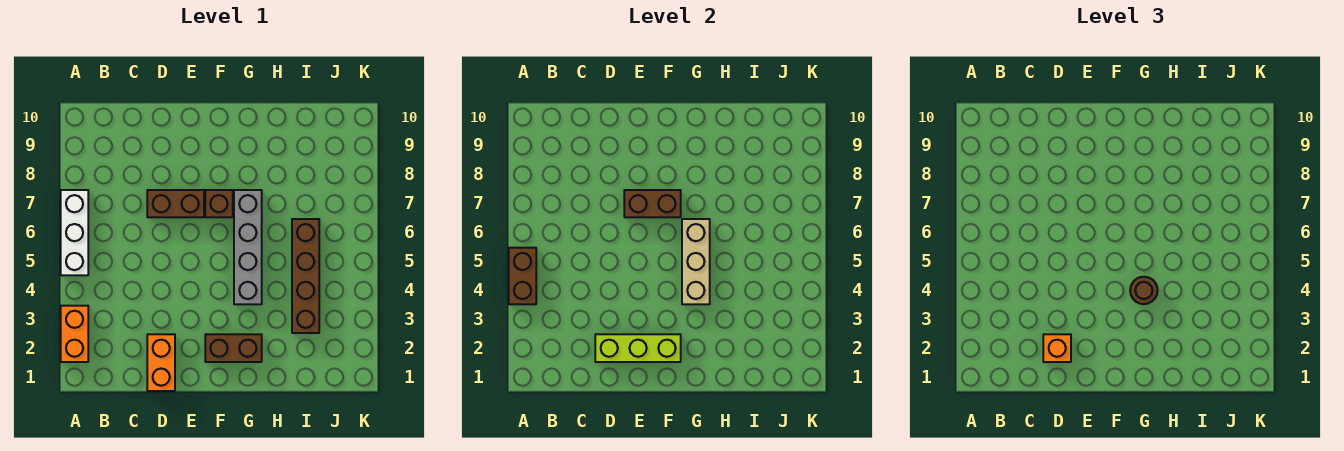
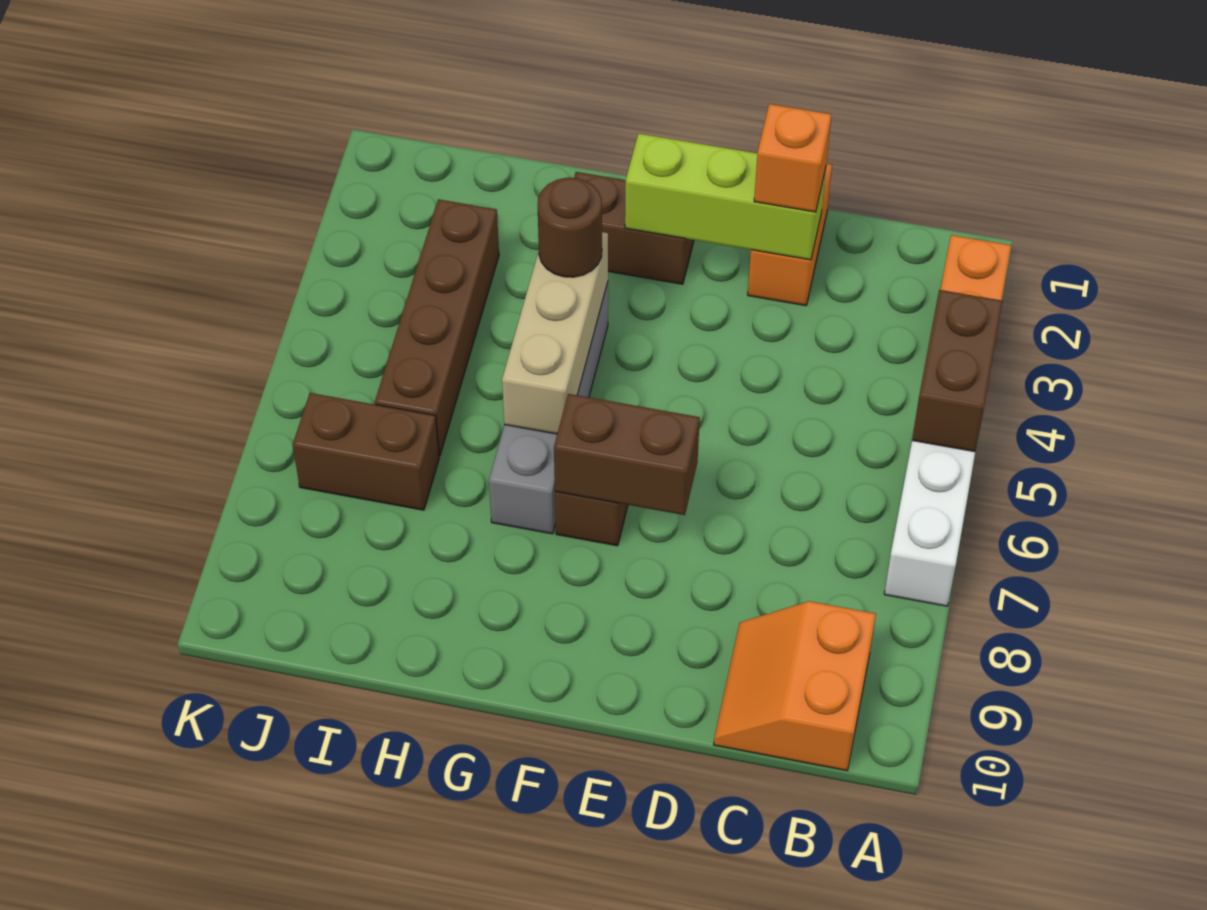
none -> orange 2x2 slope [714,601,876,771]
brown 1x2 brick [147,190,204,217] -> brown 1x2 brick moved to [293,393,439,510]

